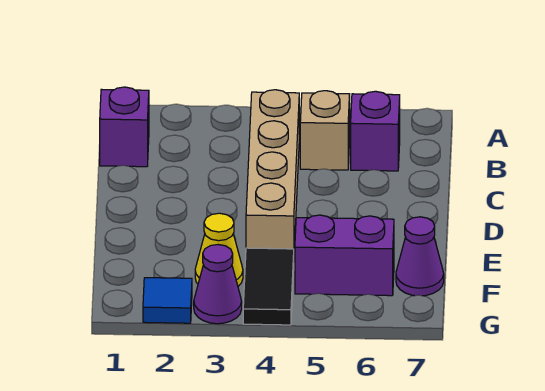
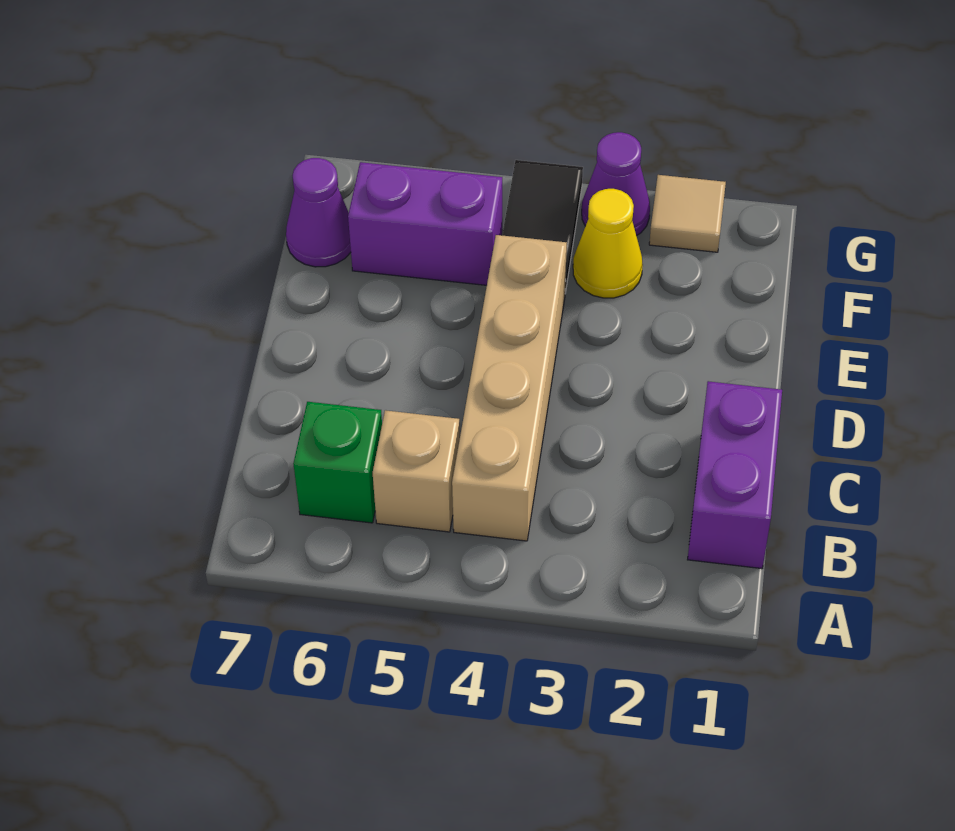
purple 1x1 brick [100,87,149,167] -> purple 1x2 brick [688,381,782,569]
purple 1x1 brick [351,91,400,171] -> green 1x1 brick [293,402,382,523]
blue 1x1 tile [143,278,192,323] -> tan 1x1 tile [649,175,726,252]

